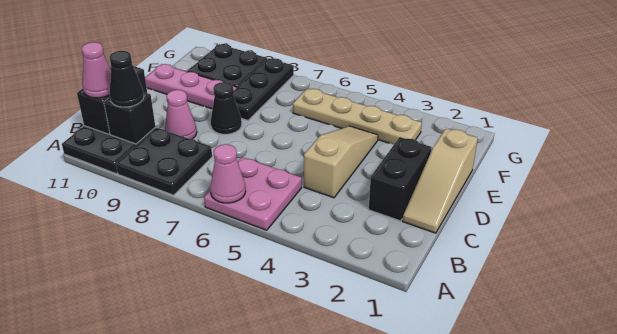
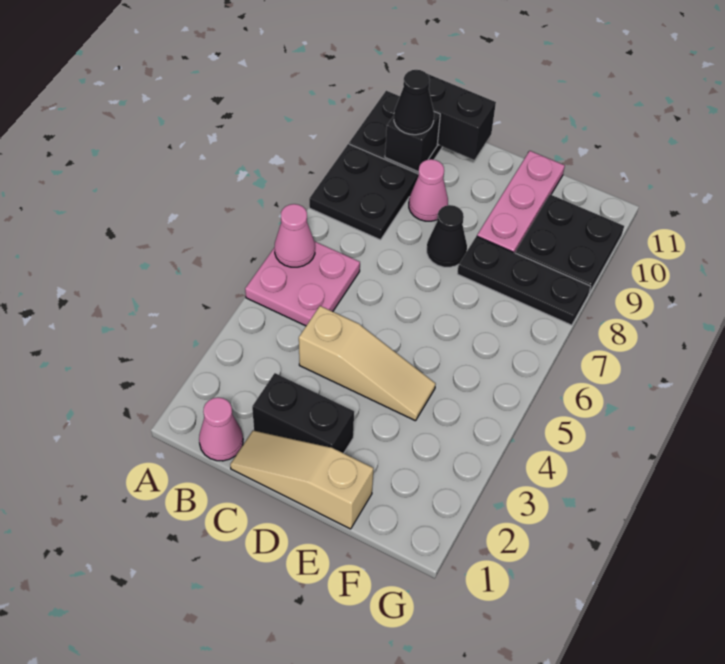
pink 1x1 cone [81,42,111,98] -> pink 1x1 cone moved to [199,397,243,461]
tan 1x4 plate [293,88,422,145] -> none

